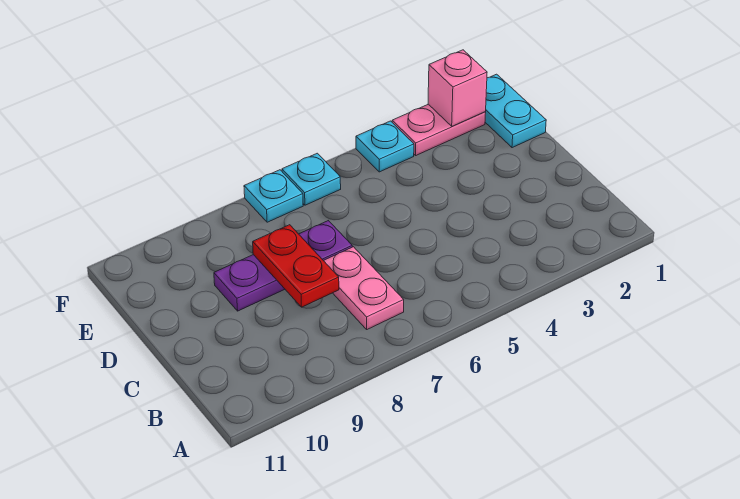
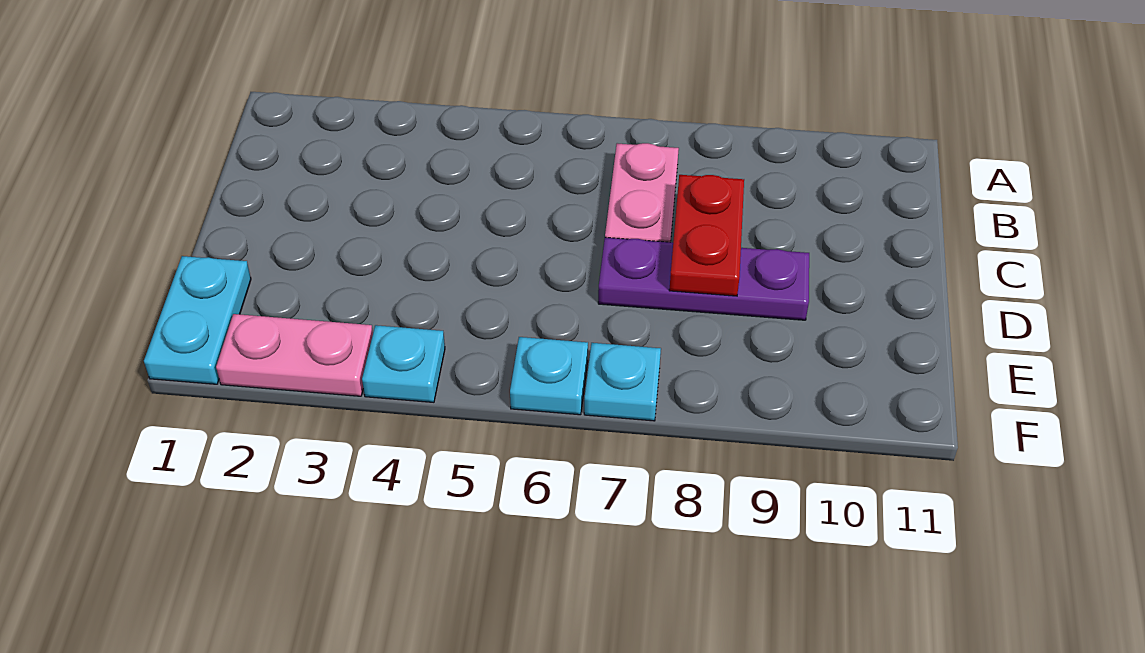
pink 1x1 brick [428,50,487,126] -> none

